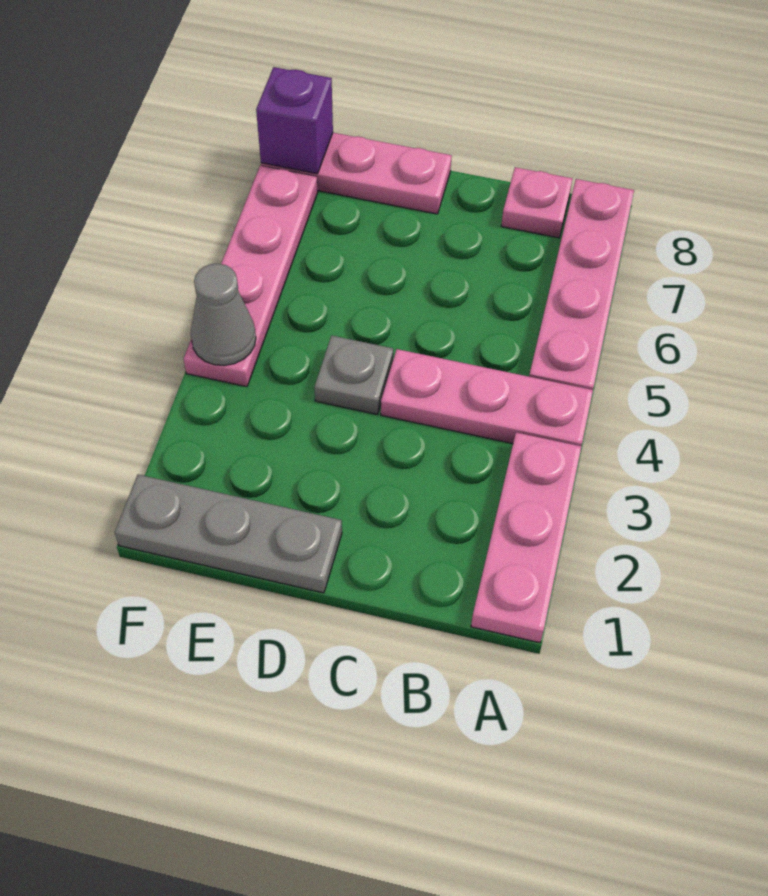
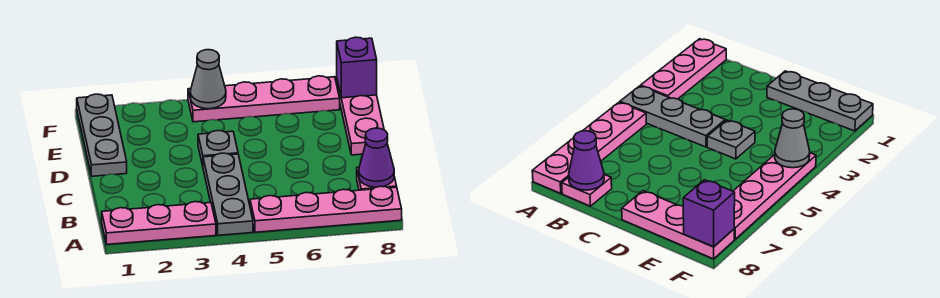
pink 1x3 plate [381,349,593,446] -> grey 1x3 plate [203,153,253,235]
none -> purple 1x1 cone [359,128,394,187]

